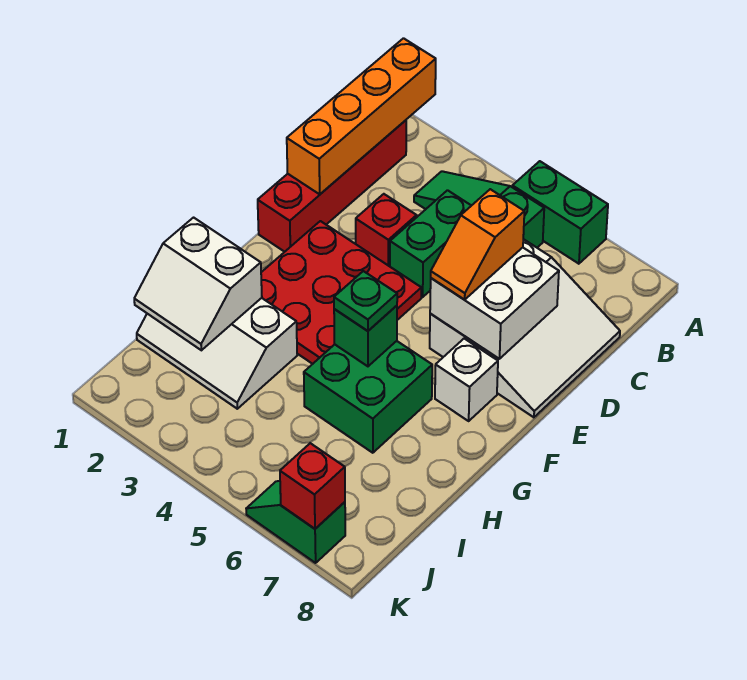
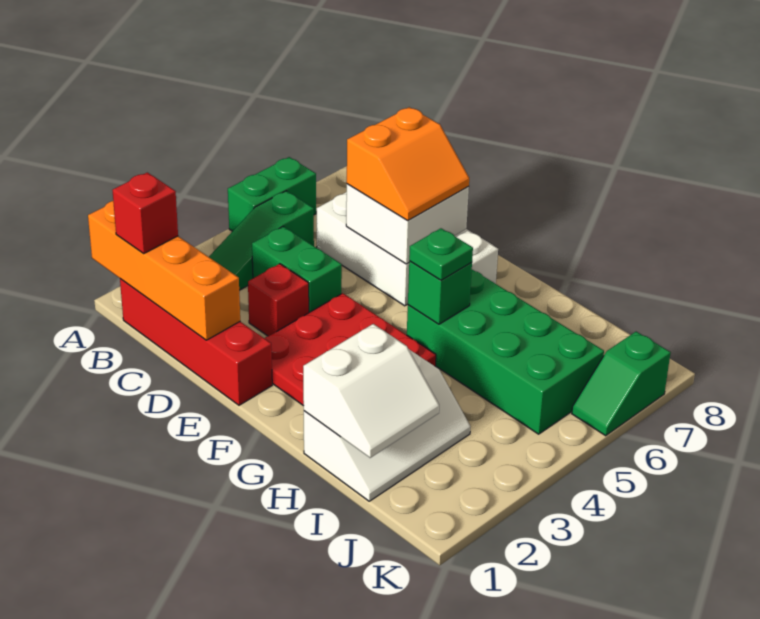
orange 1x2 slope [431,189,524,300] -> orange 2x2 slope [347,107,469,220]
green 2x2 brick [304,341,432,453] -> green 2x4 brick [407,270,604,434]
red 1x1 brick [280,443,345,529] -> red 1x1 brick moved to [112,172,178,254]

